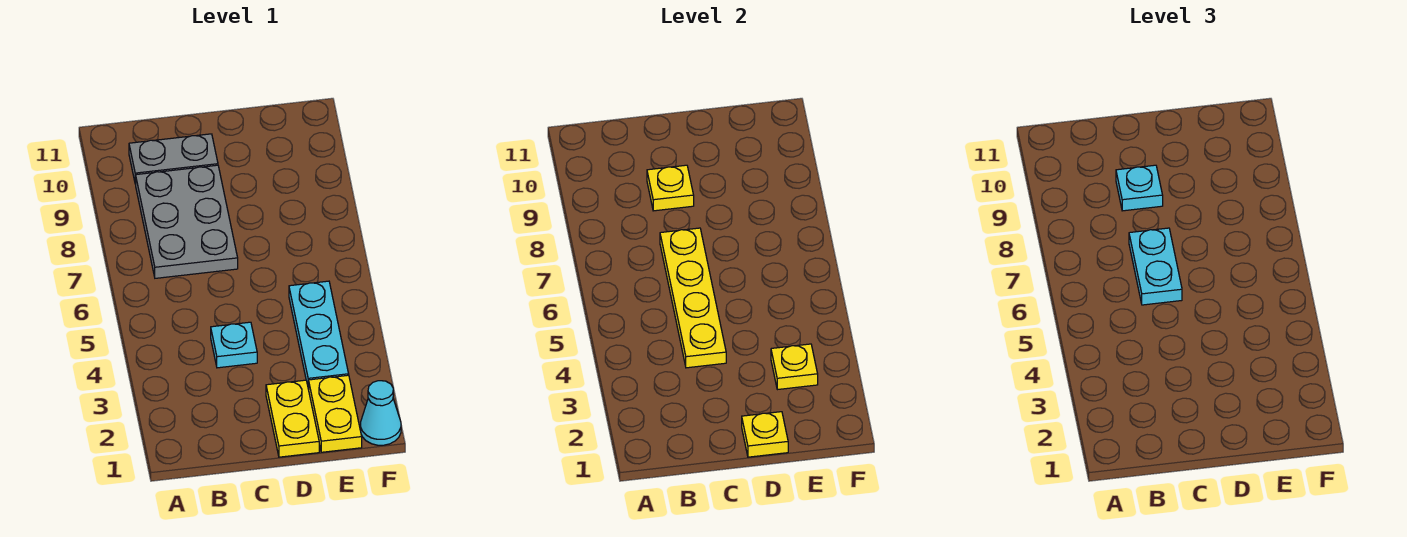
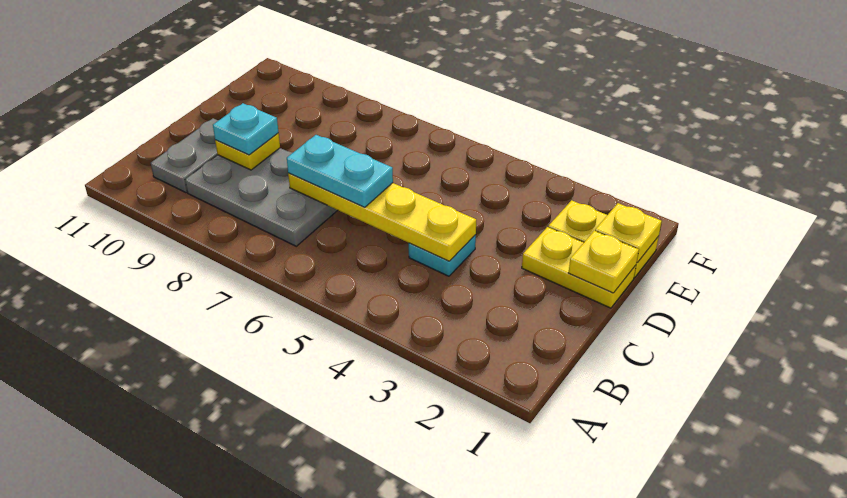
cyan 1x3 plate [289,281,349,389] -> none
yellow 1x1 plate [771,344,818,390] -> yellow 1x1 plate moved to [595,203,662,263]
cyan 1x1 cone [361,381,401,445] -> none

